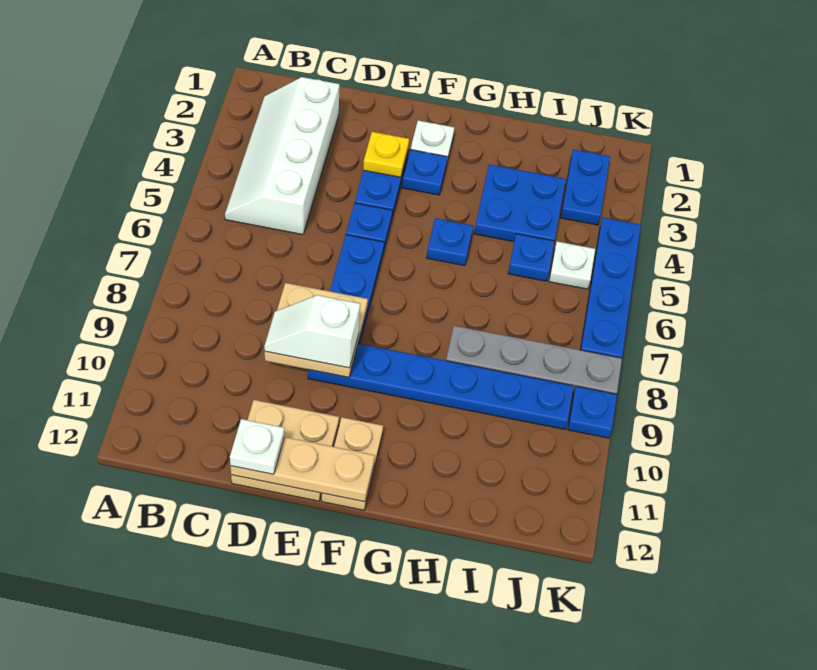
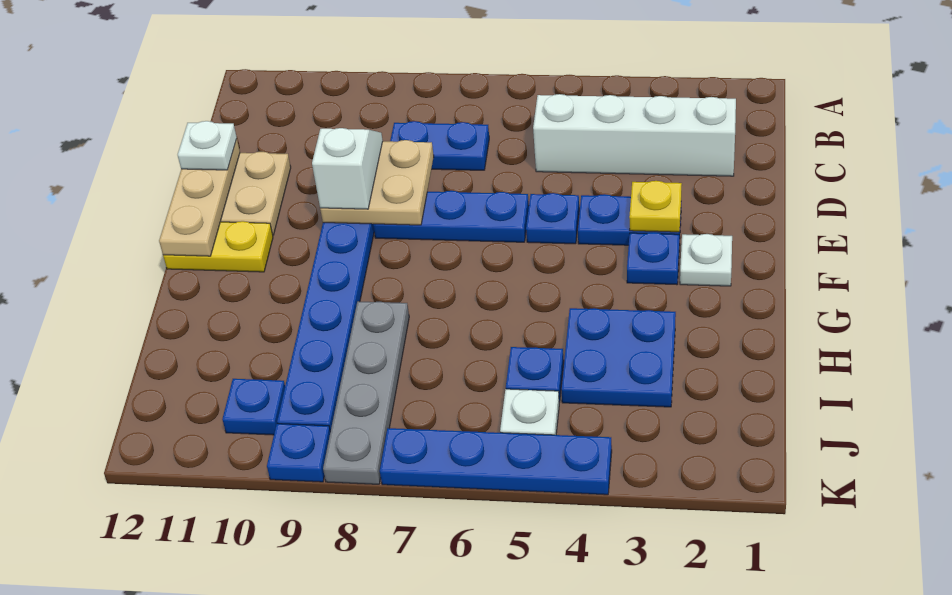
tan 1x2 plate [322,417,383,510] -> yellow 1x2 plate [163,221,273,272]
blue 1x1 plate [427,218,473,266] -> blue 1x1 plate moved to [222,379,285,435]
blue 1x2 plate [560,149,610,225] -> blue 1x2 plate moved to [390,121,489,170]

